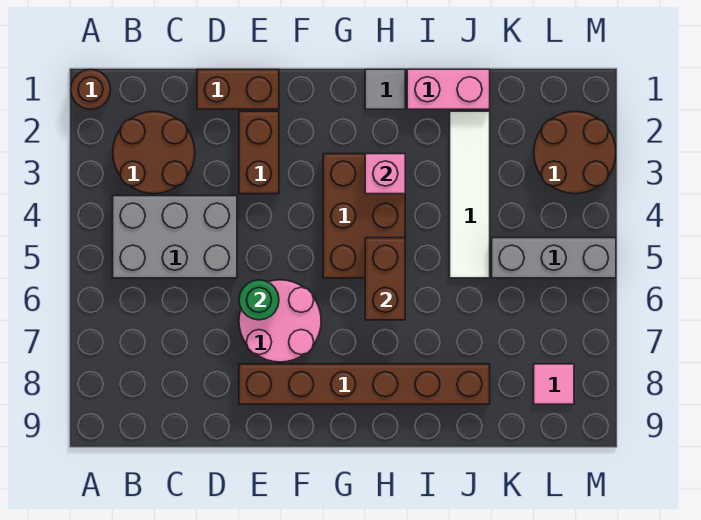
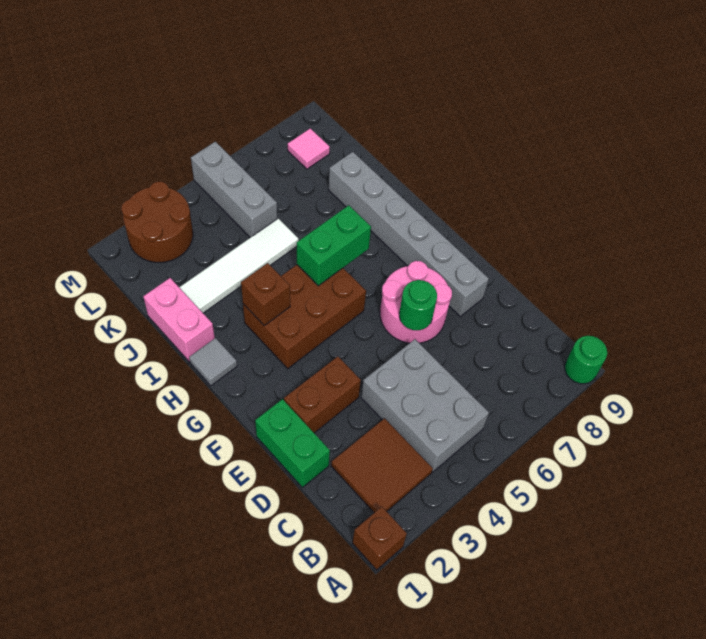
brown 1x1 round brick [71,69,111,109] -> brown 1x1 brick [352,507,407,570]
none -> green 1x1 round brick [565,336,607,384]
brown 2x2 round brick [113,111,195,194] -> brown 2x2 tile [331,418,433,513]
brown 1x2 brick [197,69,279,109] -> green 1x2 brick [255,399,330,487]
brown 1x6 brick [239,364,490,404] -> grey 1x6 brick [329,152,489,316]
pink 1x1 brick [365,154,405,194] -> brown 1x1 brick [241,263,290,325]
brown 1x2 brick [365,238,405,320] -> green 1x2 brick [297,205,371,286]

